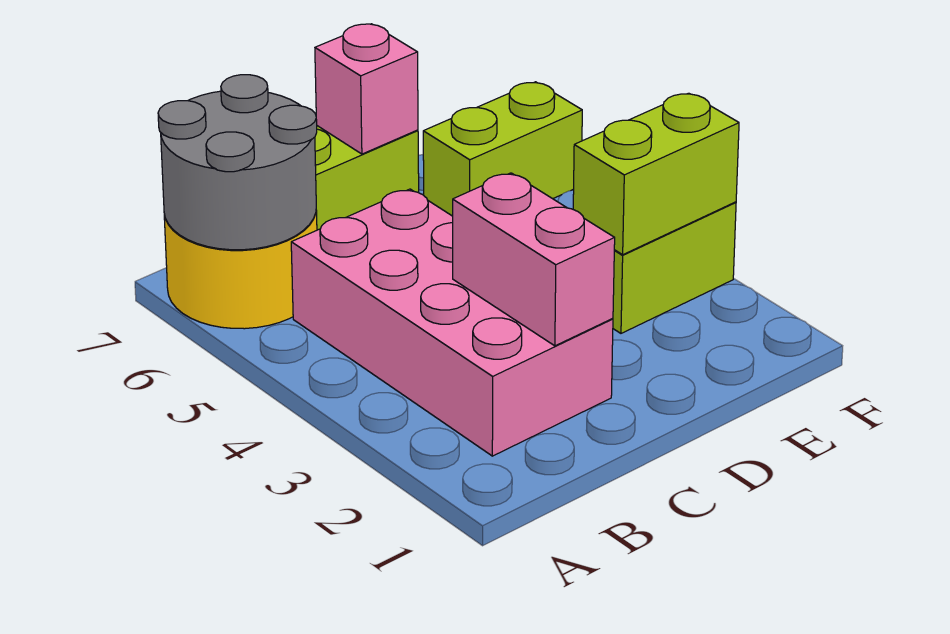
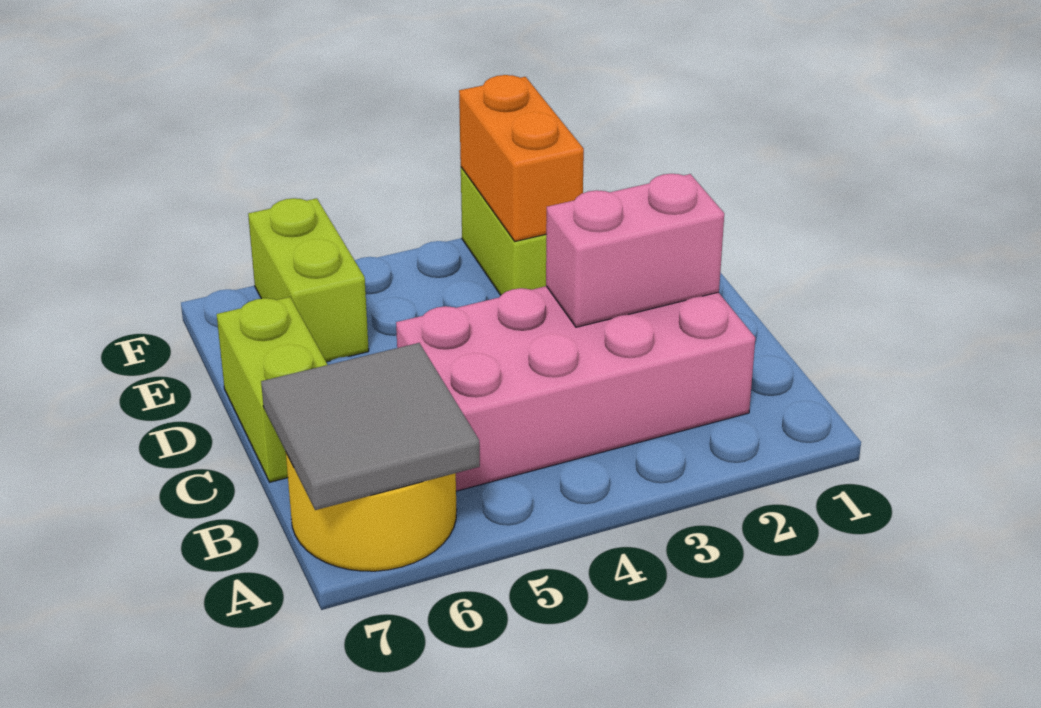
grey 2x2 round brick [158,75,317,250] -> grey 2x2 tile [261,343,480,510]
pink 1x1 brick [315,24,418,154] -> none
lime 1x2 brick [573,93,739,255] -> orange 1x2 brick [459,75,584,241]

